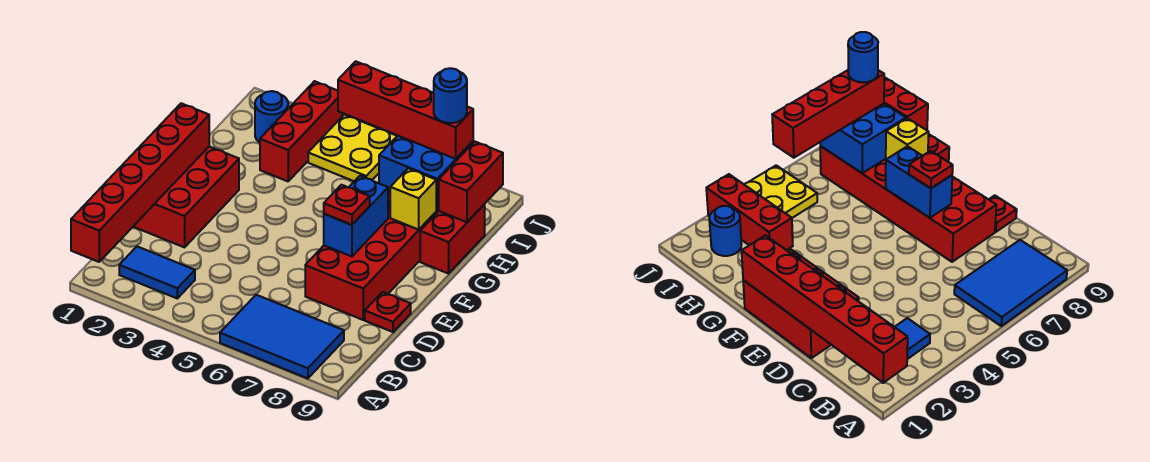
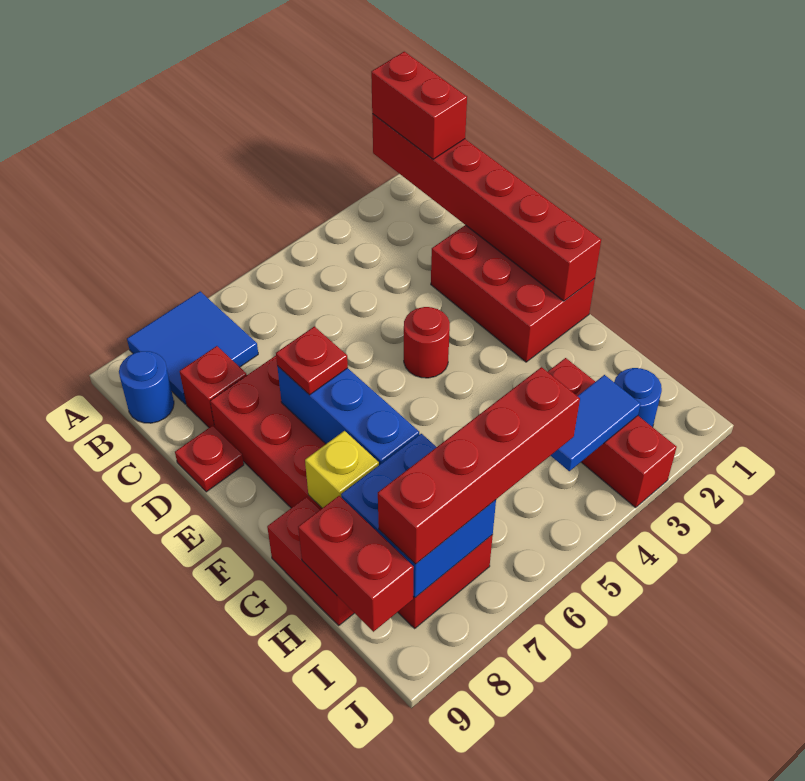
none -> red 1x2 brick [371,52,467,159]
blue 2x3 tile [220,295,344,378] -> blue 2x2 tile [127,291,258,404]
blue 1x2 tile [119,247,195,298] -> blue 1x2 tile moved to [551,375,641,471]
none -> red 1x1 brick [180,346,247,428]
none -> red 1x1 round brick [404,307,450,378]
blue 1x2 brick [324,176,388,257] -> blue 1x3 brick [277,366,419,465]
yellow 2x2 plate [308,115,397,181] -> none
blue 1x1 round brick [434,68,467,123] -> blue 1x1 round brick moved to [119,351,174,423]

